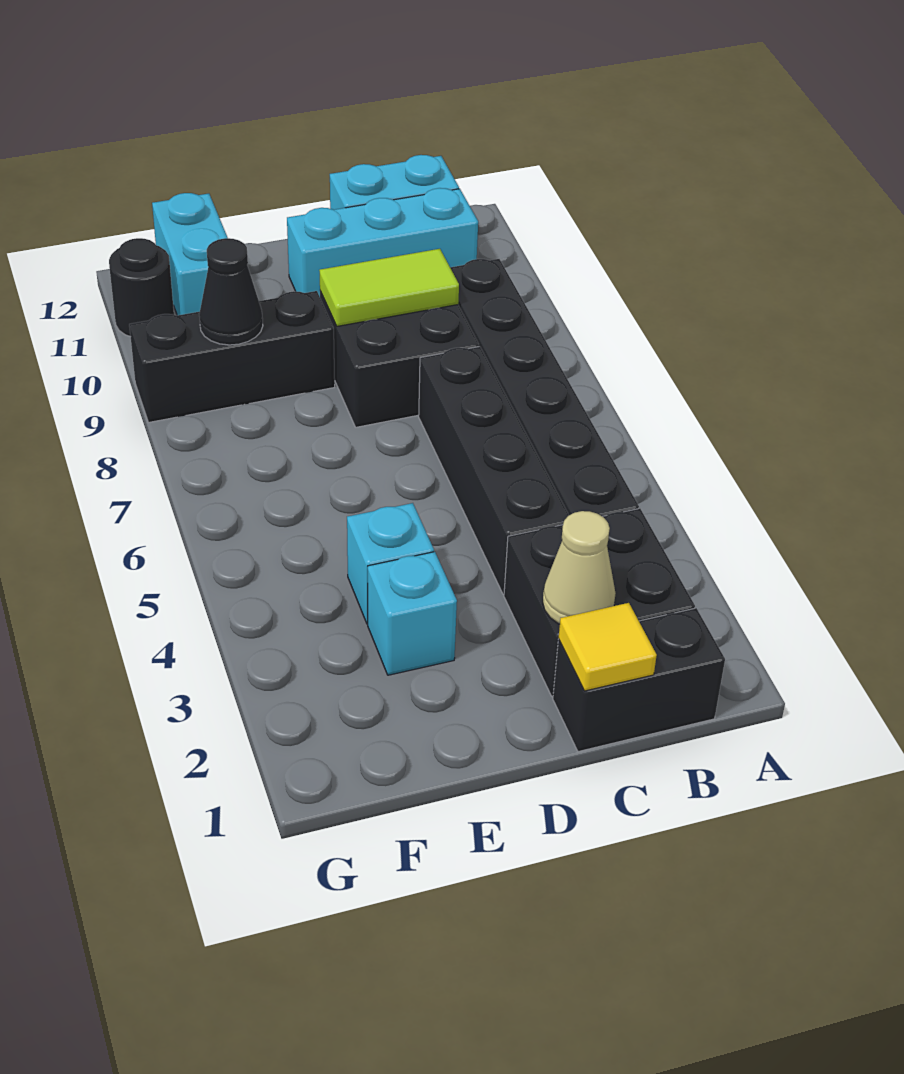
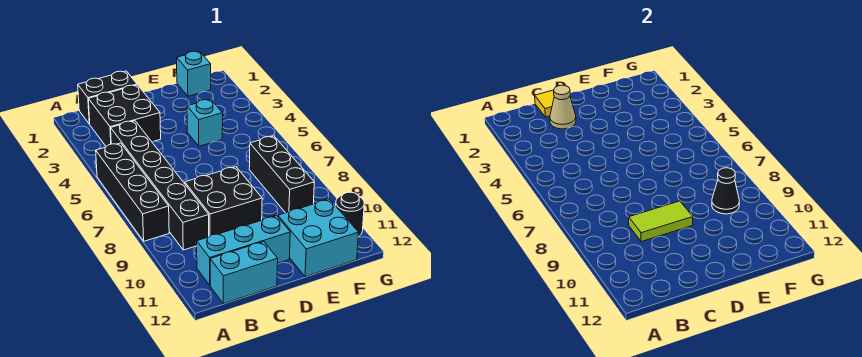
black 1x4 brick [419,346,569,594] -> black 1x4 brick moved to [96,143,169,241]
cyan 1x1 brick [368,552,457,675] -> cyan 1x1 brick moved to [177,51,211,96]
black 1x3 brick [129,291,335,422] -> black 1x3 brick turned to [249,136,314,213]
cyan 1x2 brick [152,193,228,315] -> cyan 2x2 brick [278,199,359,277]

